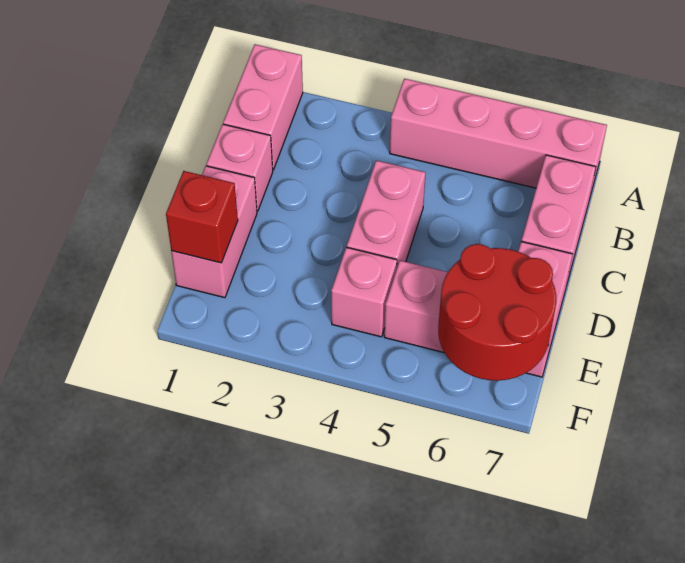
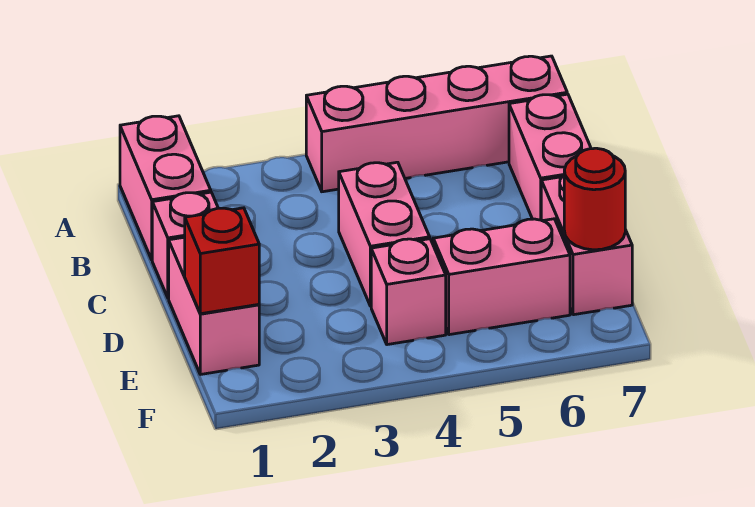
red 2x2 round brick [438,244,556,381] -> red 1x1 round brick [564,148,625,250]

